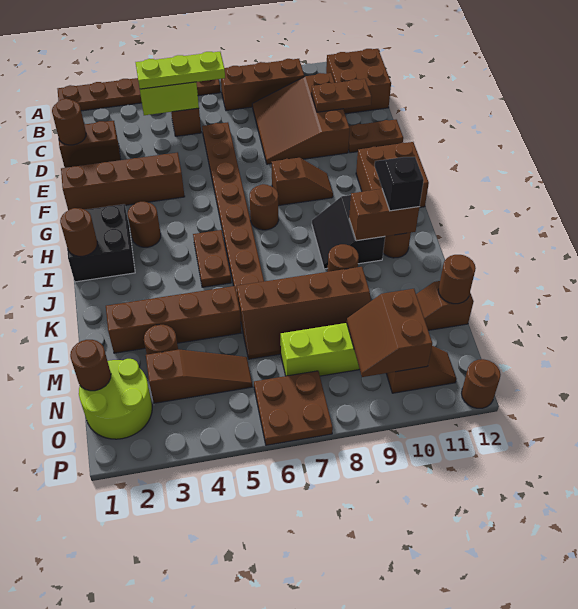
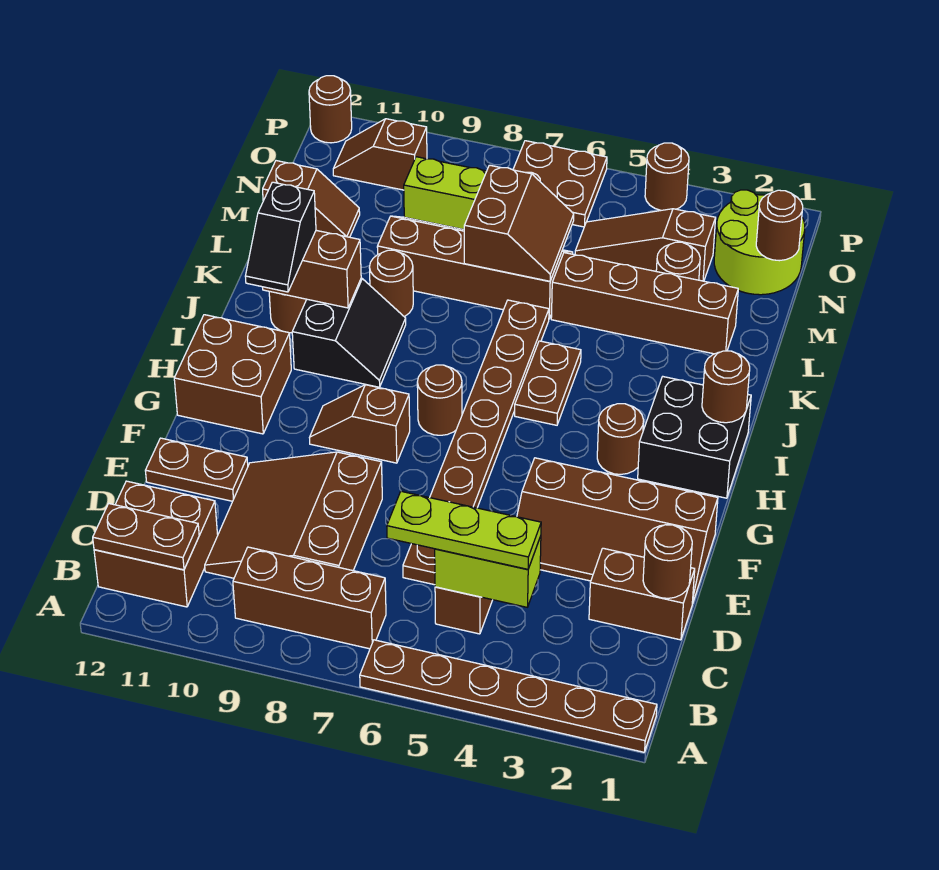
brown 3x3 slope [252,73,350,164] -> brown 3x3 slope turned to [205,452,382,578]
brown 1x2 plate [311,79,372,112] -> brown 1x2 plate moved to [93,504,199,570]
brown 1x1 round brick [438,255,476,304] -> brown 1x1 round brick moved to [645,143,689,210]
brown 2x2 slope [347,289,432,377] -> brown 2x2 slope moved to [464,165,574,281]

